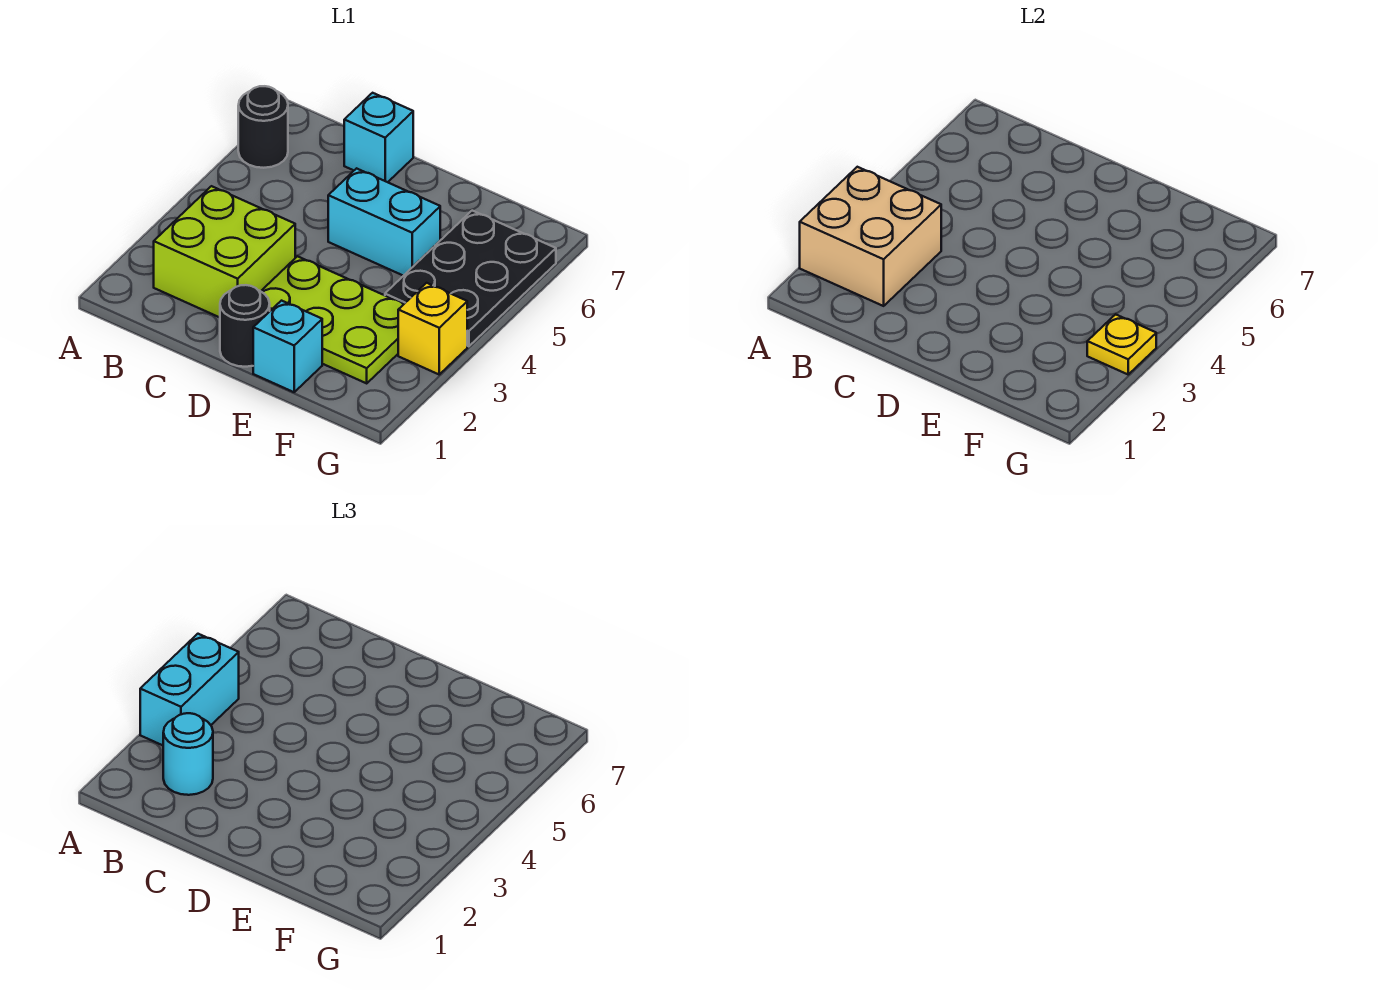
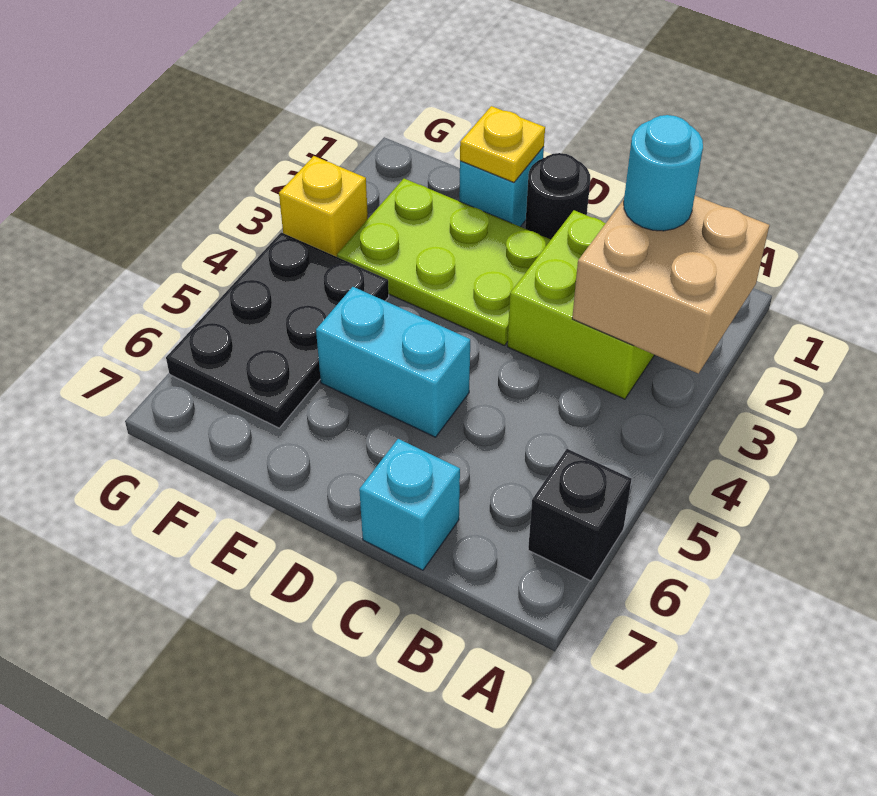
cyan 1x2 brick [140,634,239,745] -> none
black 1x1 round brick [238,86,288,168] -> black 1x1 brick [528,449,632,581]
yellow 1x1 plate [1087,314,1156,374] -> yellow 1x1 plate moved to [460,106,545,182]

